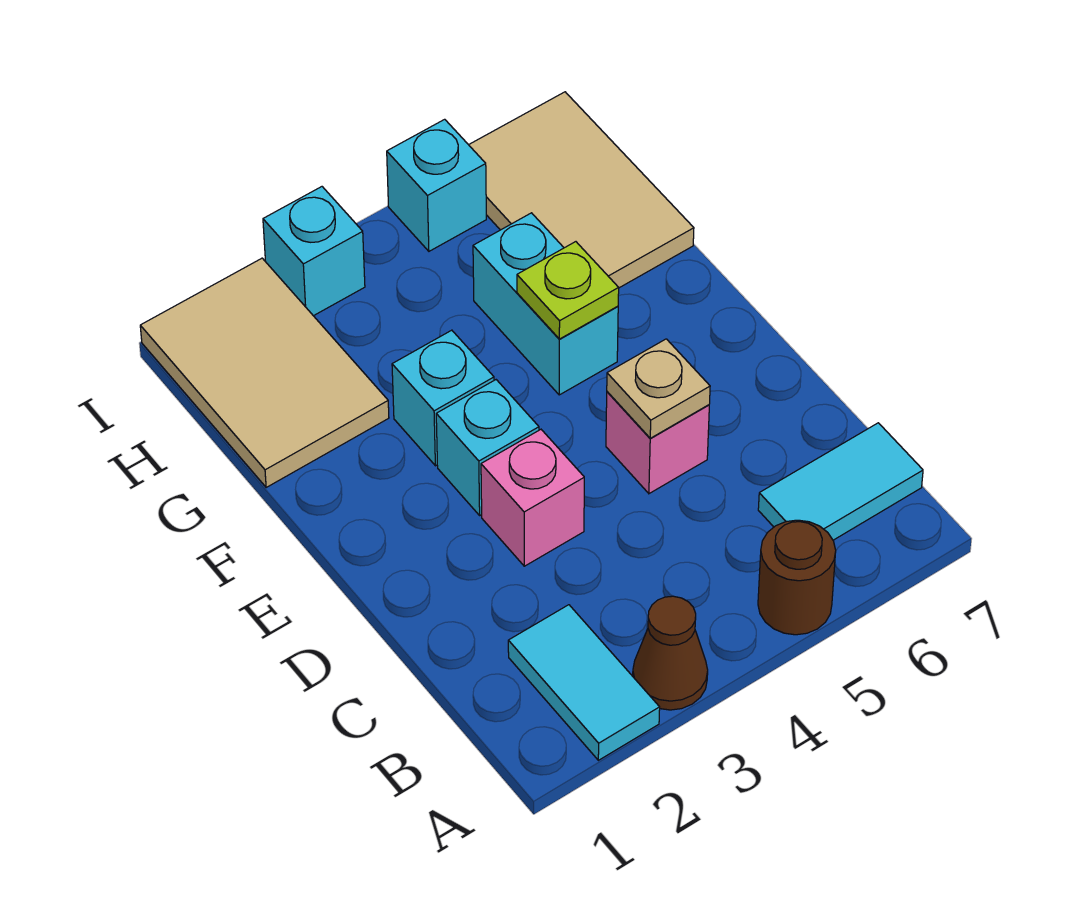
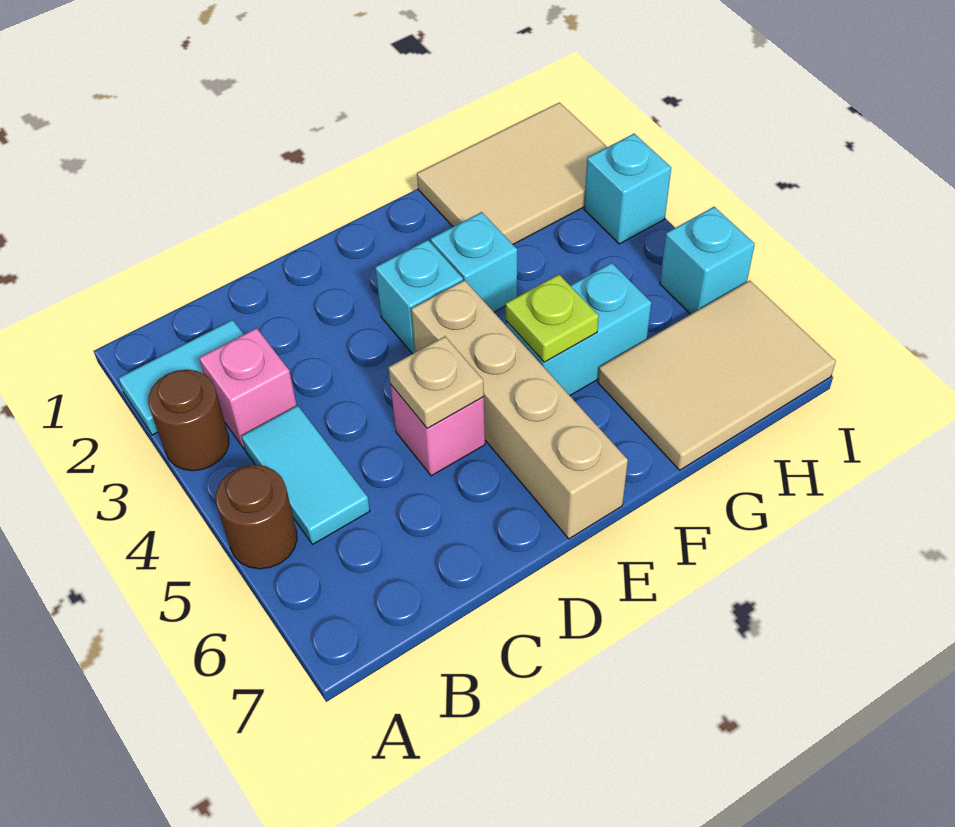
brown 1x1 cone [633,596,708,710] -> brown 1x1 round brick [148,370,229,471]
cyan 1x2 tile [758,423,923,540] -> cyan 1x2 tile moved to [241,405,370,544]
pink 1x1 brick [481,430,584,566] -> pink 1x1 brick moved to [199,328,297,448]
none -> tan 1x4 brick [411,280,628,539]

